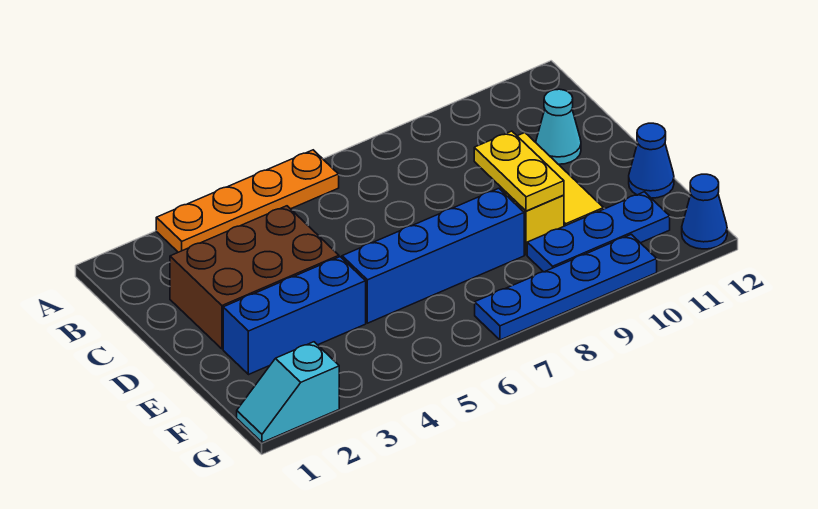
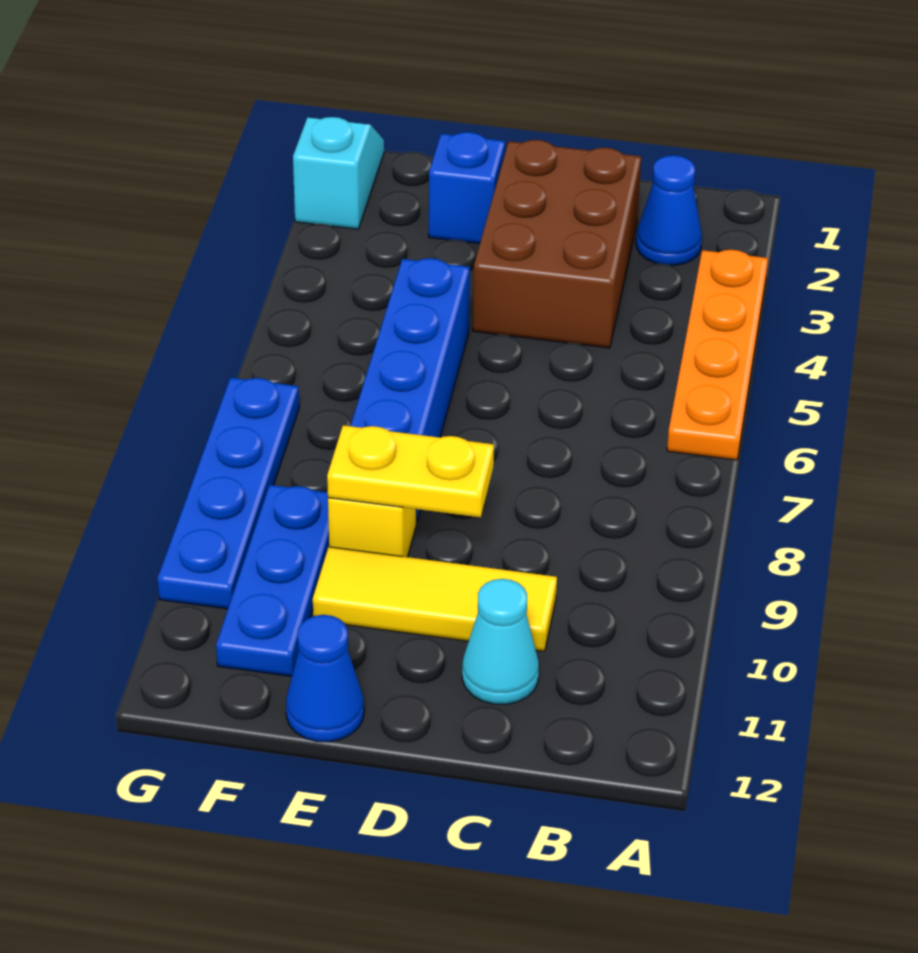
blue 1x3 brick [223,257,366,375] -> blue 1x1 brick [429,132,505,243]
blue 1x1 cone [682,174,727,249] -> blue 1x1 cone moved to [636,155,702,265]

